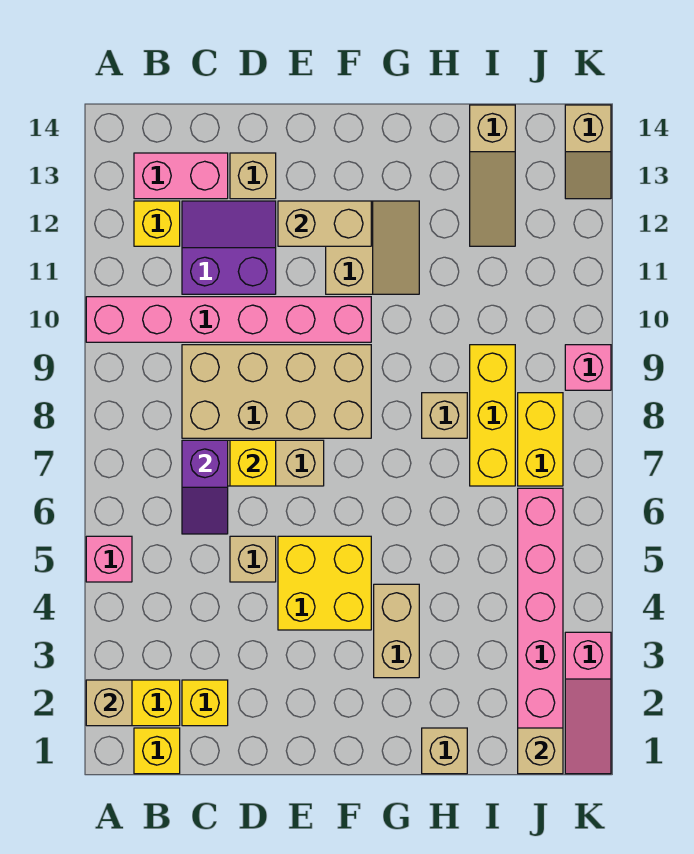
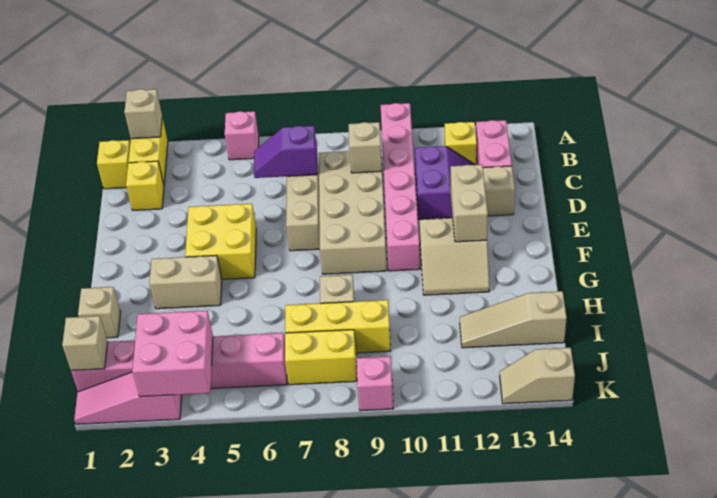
tan 1x1 brick [230,536,276,582] -> tan 1x1 brick moved to [349,122,382,173]
yellow 1x1 brick [230,440,276,486] -> none
none -> pink 2x2 brick [132,311,213,397]

